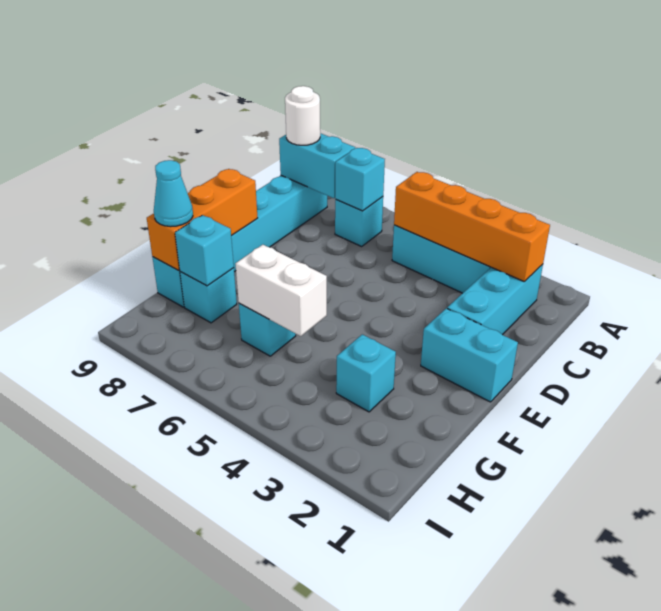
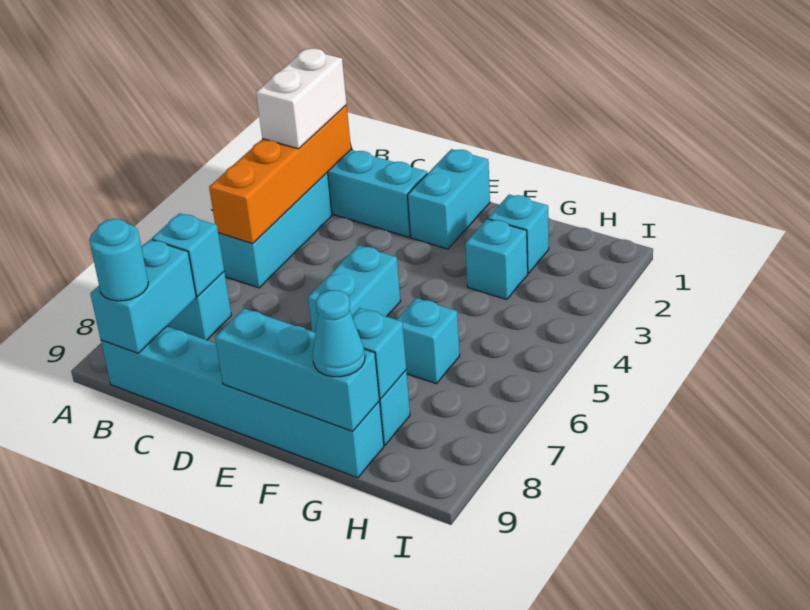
white 1x1 round brick [285,86,320,145] -> cyan 1x1 round brick [89,219,148,301]
none -> cyan 1x2 brick [308,245,401,333]
orange 1x3 brick [147,169,257,270] -> cyan 1x3 brick [215,308,379,431]
none -> cyan 1x1 brick [488,195,549,273]
white 1x2 brick [235,245,327,336] -> white 1x2 brick moved to [256,48,347,149]

